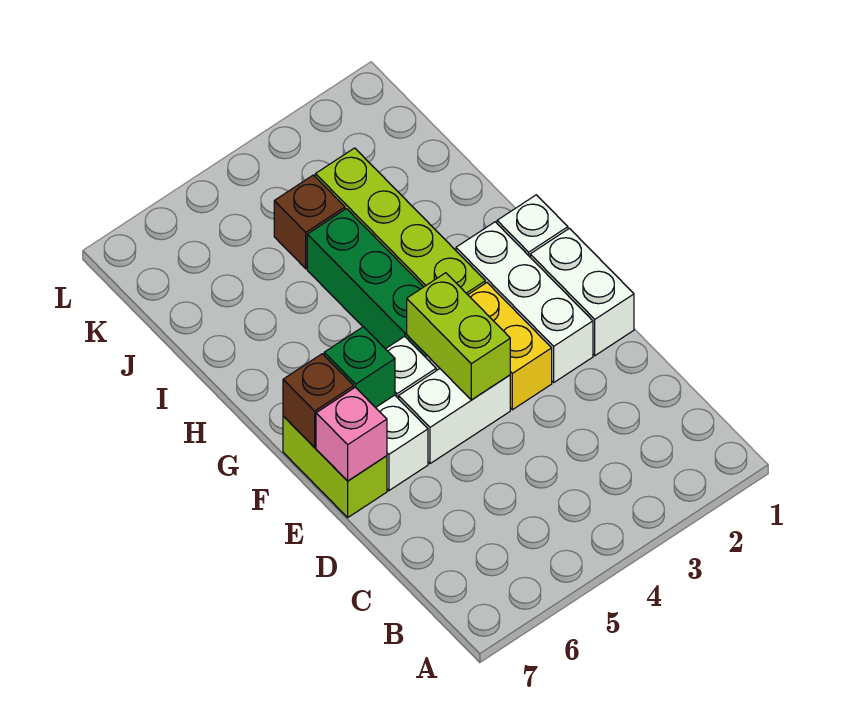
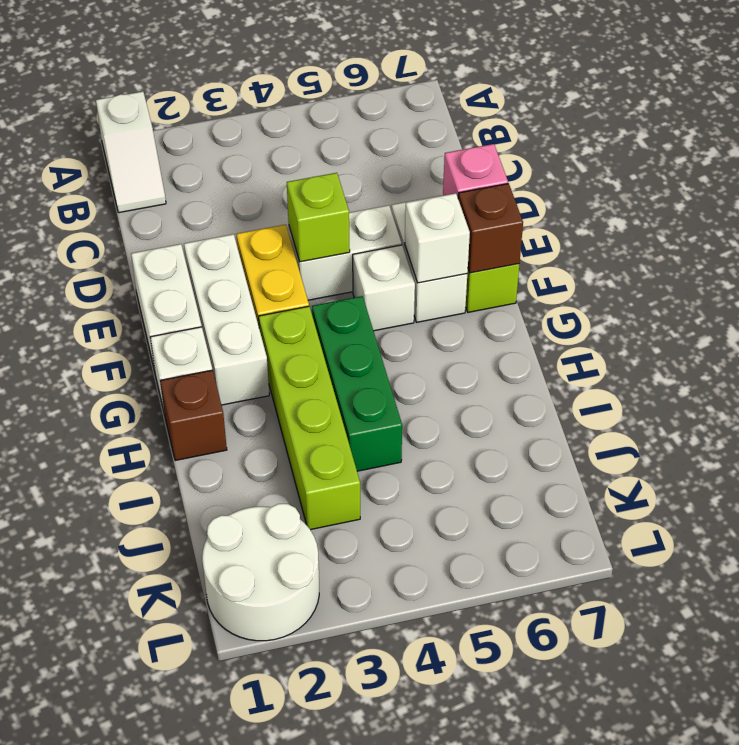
none -> white 1x2 slope [96,92,166,213]
lime 1x2 brick [407,273,510,400] -> lime 1x1 brick [287,173,350,262]
green 1x1 brick [324,327,395,408] -> white 1x1 brick [405,193,470,283]
brown 1x1 brick [274,175,345,269] -> brown 1x1 brick moved to [160,370,227,461]
none -> white 2x2 round brick [202,504,319,641]

